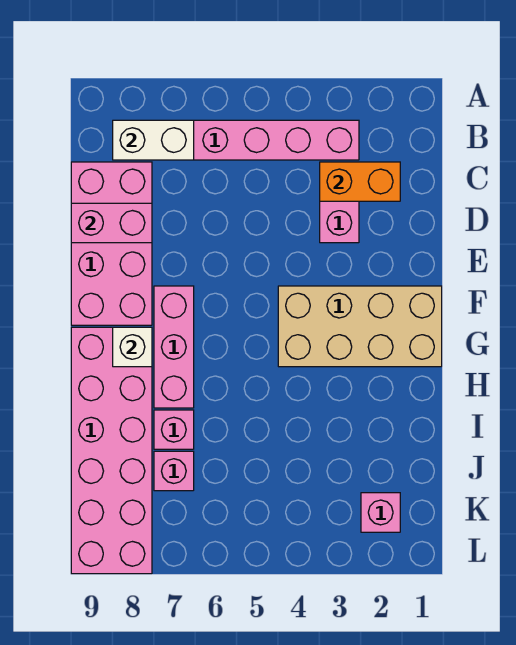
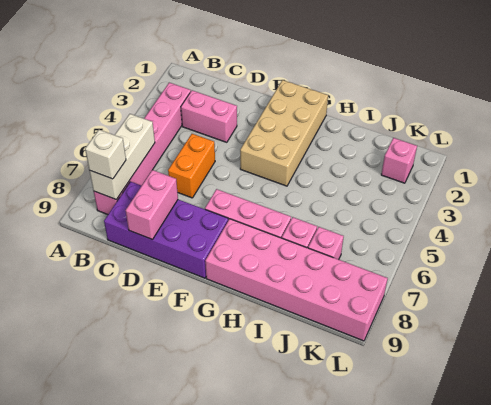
white 1x2 brick [113,120,194,160] -> white 1x3 brick [89,114,155,200]
orange 1x2 brick [320,162,400,201] -> orange 1x2 brick moved to [168,134,215,198]
pink 2x4 brick [71,162,152,325] -> purple 2x4 brick [104,182,228,278]
white 1x1 brick [113,327,152,367] -> white 1x1 brick moved to [85,130,126,179]

